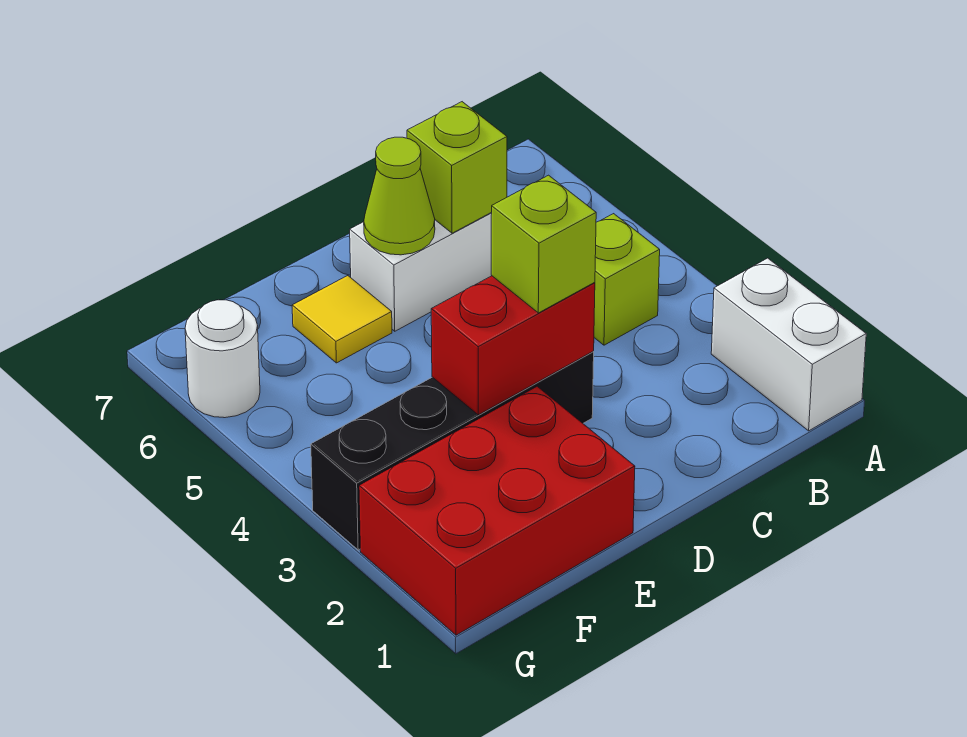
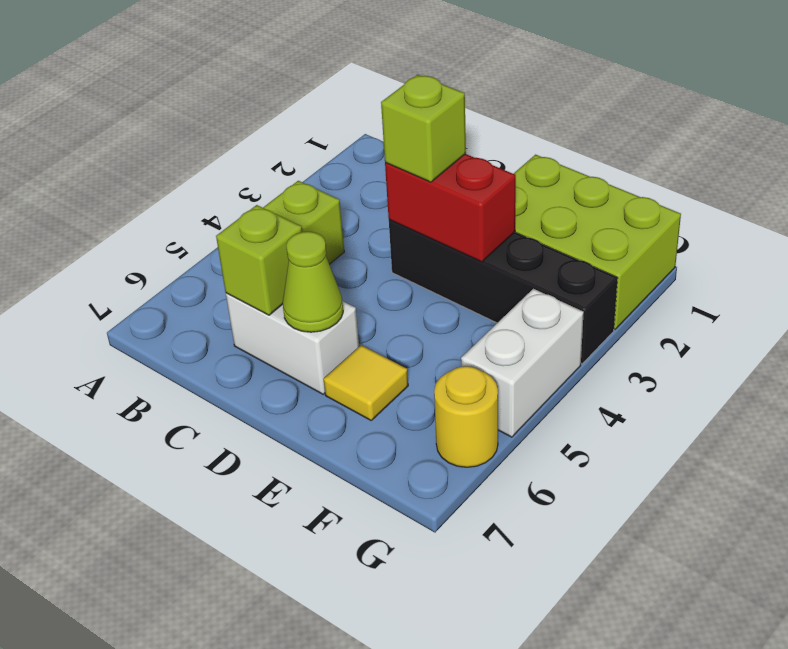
white 1x2 brick [711,258,866,431] -> white 1x2 brick moved to [461,289,584,437]
red 2x3 brick [359,386,635,635] -> lime 2x3 brick [514,155,681,329]
white 1x1 round brick [185,300,260,418] -> yellow 1x1 round brick [434,366,498,467]

